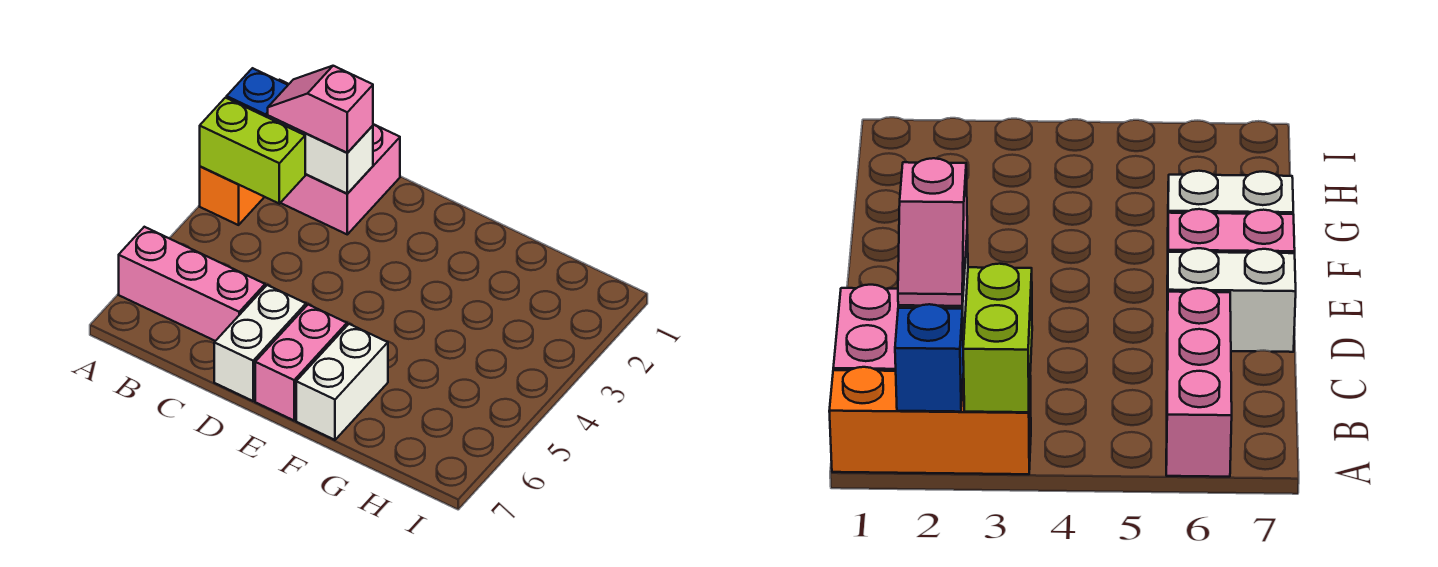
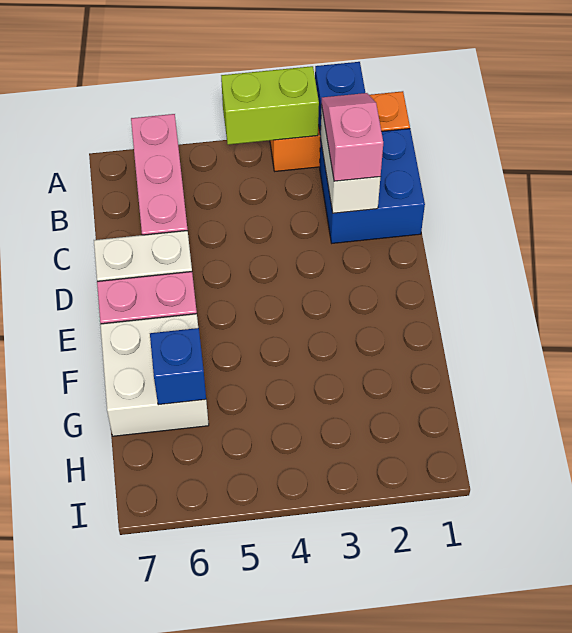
lime 1x2 brick [200,98,305,204] -> lime 1x2 brick turned to [221,66,319,145]
pink 2x2 brick [281,124,400,234] -> blue 2x2 brick [320,129,425,243]
white 1x2 brick [296,324,388,440] -> white 2x2 brick [100,314,209,436]
none -> blue 1x1 brick [150,328,206,405]

